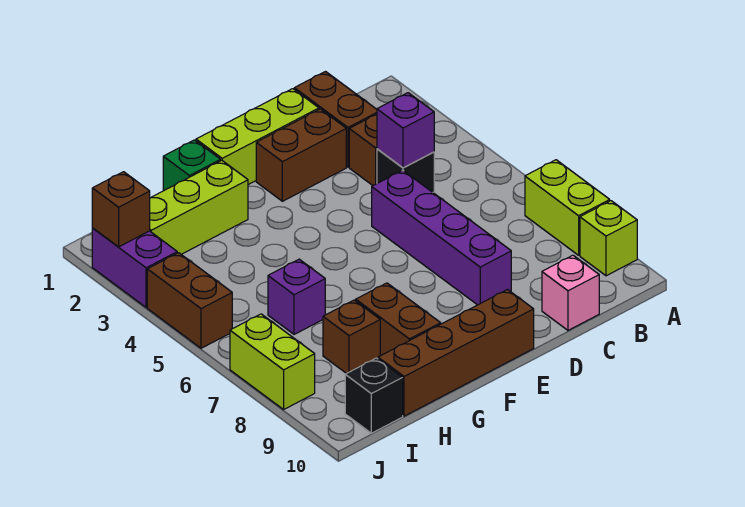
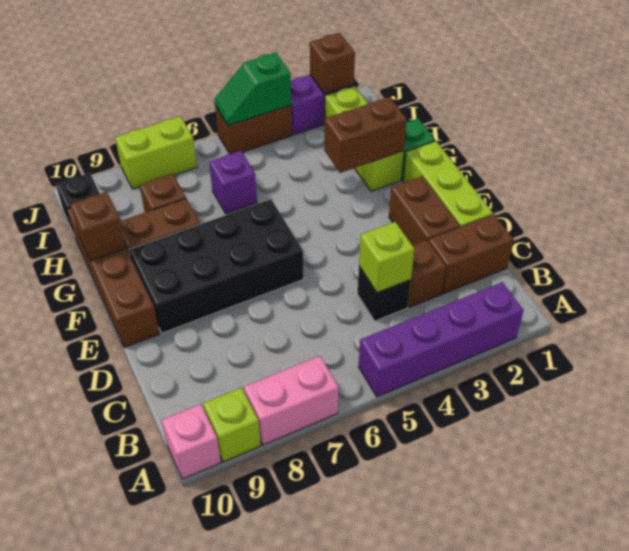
lime 1x2 brick [525,160,610,255] -> pink 1x2 brick [244,356,339,445]
purple 1x1 brick [377,93,434,168] -> lime 1x1 brick [359,222,415,293]
pink 1x1 brick [542,255,599,330] -> pink 1x1 brick moved to [162,404,221,479]
purple 1x4 brick [372,170,511,305] -> purple 1x4 brick moved to [359,282,524,397]
none -> black 2x4 brick [129,199,303,333]
none -> brown 1x2 brick [324,97,407,173]
none -> brown 1x1 brick [70,192,126,261]
none -> green 1x2 slope [215,53,291,126]

